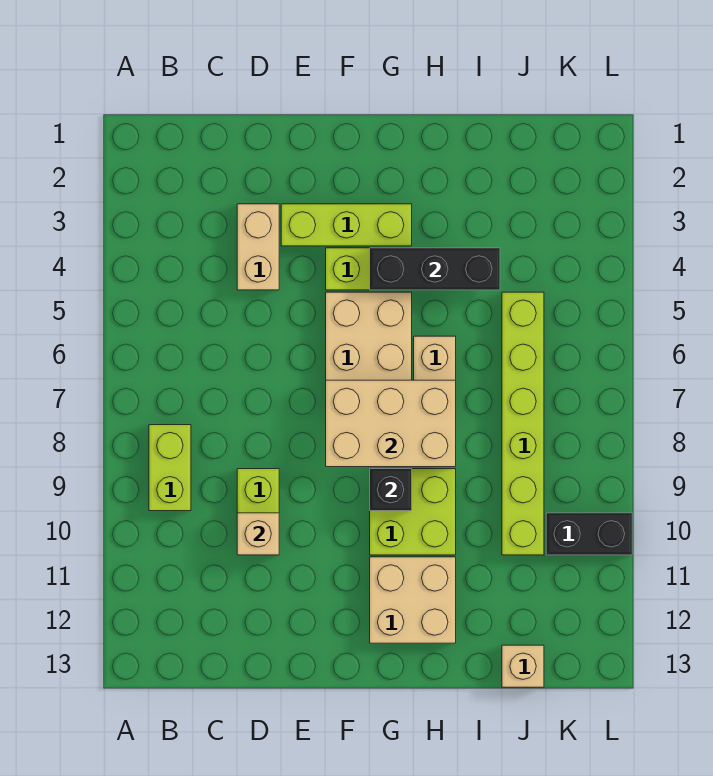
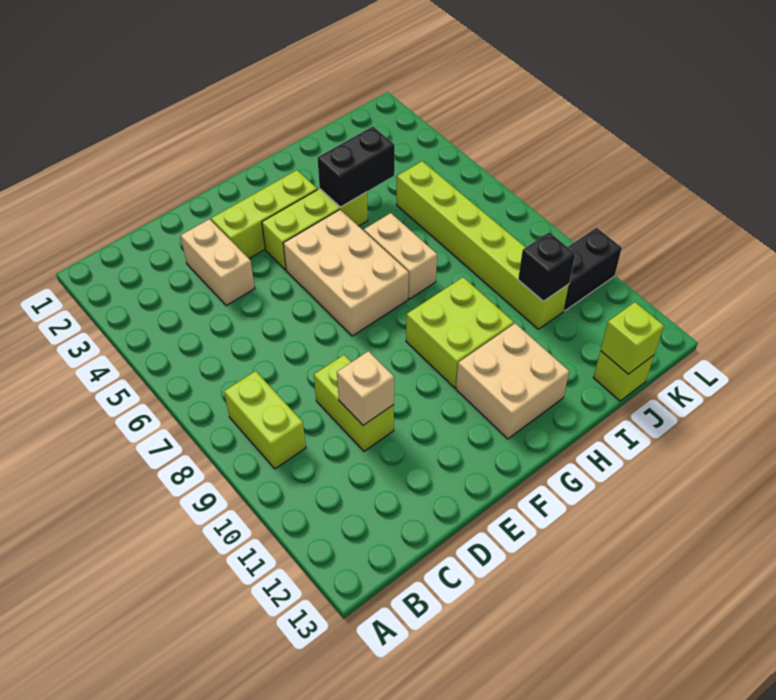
tan 2x3 brick [326,380,456,467] -> none
black 1x3 brick [370,248,500,290] -> black 1x2 brick [317,126,395,207]
black 1x1 brick [370,469,412,511] -> black 1x1 brick moved to [518,232,575,301]
tan 1x1 brick [502,645,544,687] -> lime 1x1 brick [593,351,654,401]
none -> lime 1x1 brick [601,302,664,374]

